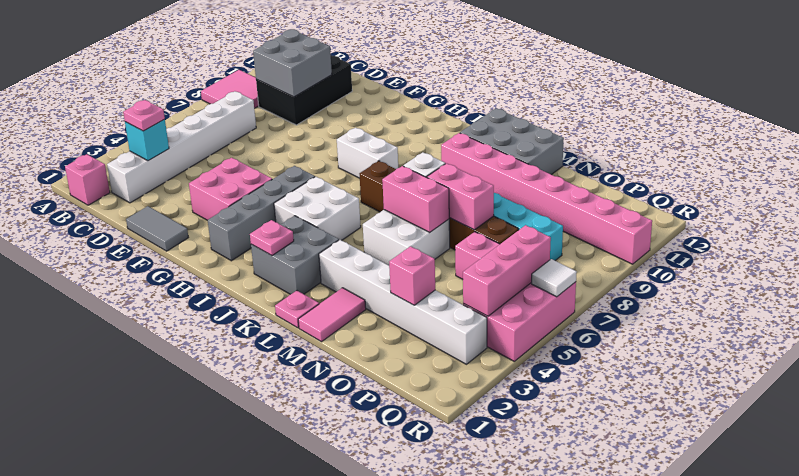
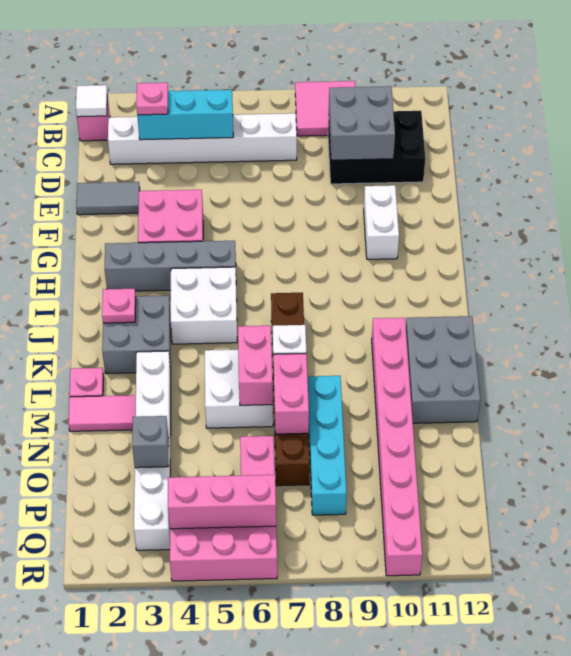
cyan 1x1 brick [125,119,169,161] -> cyan 1x3 brick [137,90,233,140]
grey 1x2 tile [126,206,188,251] -> grey 1x2 tile turned to [76,182,140,215]
white 1x2 brick [337,128,398,178] -> white 1x2 brick moved to [364,185,399,259]
pink 1x1 brick [389,246,435,305] -> grey 1x1 brick [132,416,169,468]
white 1x1 tile [532,259,577,297] -> white 1x1 tile moved to [76,85,107,117]

